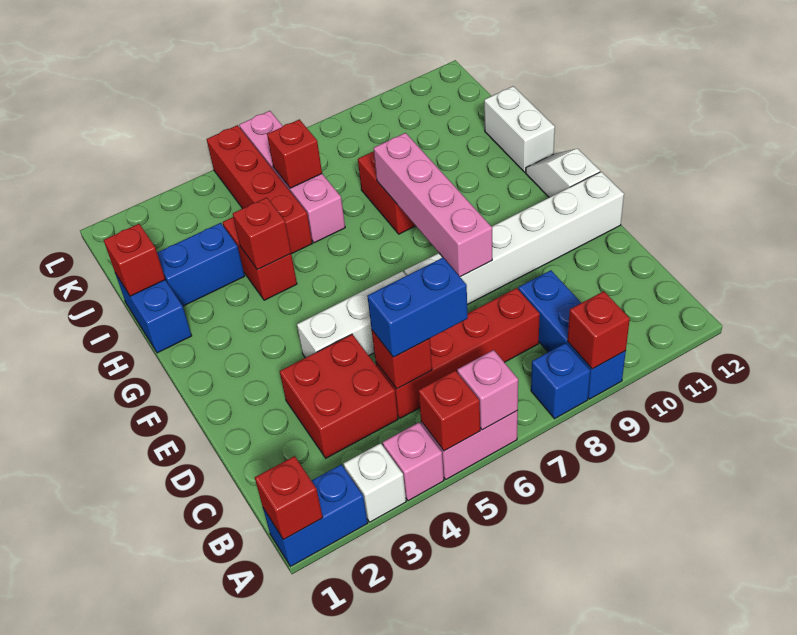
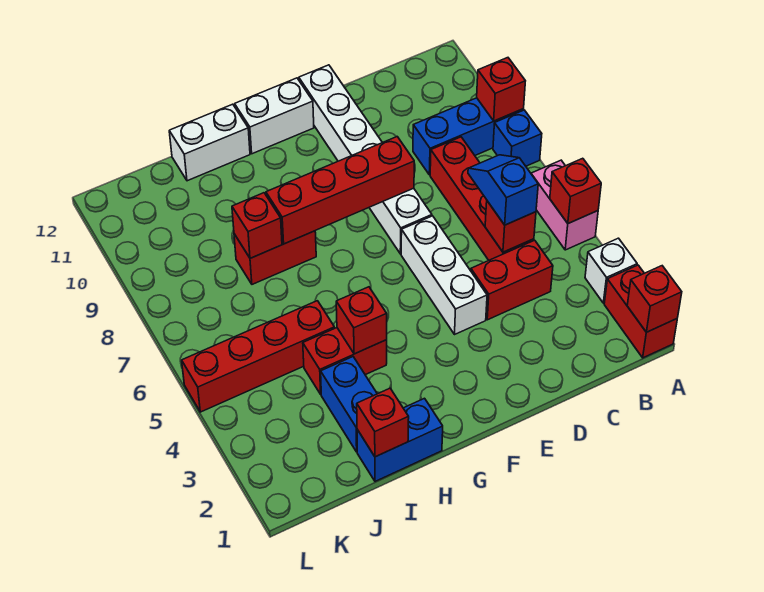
blue 1x2 brick [263,464,368,567] -> red 1x2 brick [604,265,677,358]
pink 1x1 brick [383,423,444,501] -> none
pink 1x1 brick [457,350,518,430] -> none
red 2x2 brick [280,334,398,458] -> red 1x2 brick [471,240,553,320]
blue 1x2 brick [367,258,468,357] -> blue 1x2 slope [468,155,538,225]
pink 1x4 brick [374,133,492,277] -> red 1x4 brick [266,137,414,244]
white 1x2 slope [526,149,600,197] -> white 1x2 brick [235,78,314,154]
pink 1x4 brick [239,111,345,243] -> none
red 1x1 brick [267,119,322,188] -> red 1x1 brick moved to [232,193,282,258]

